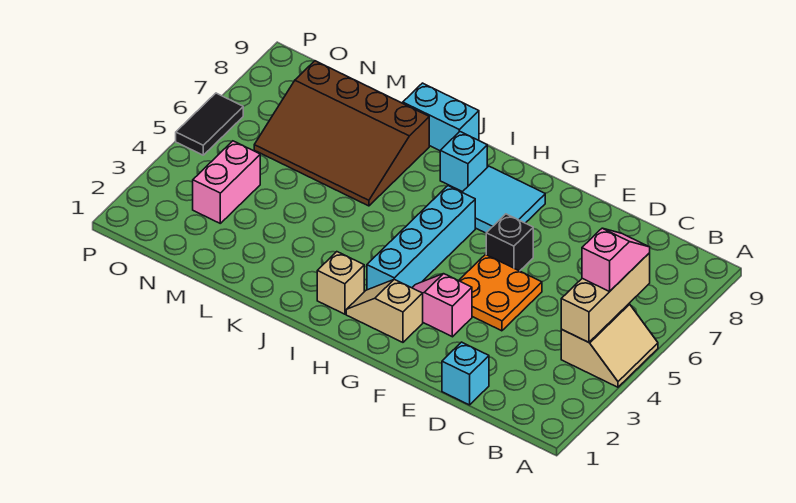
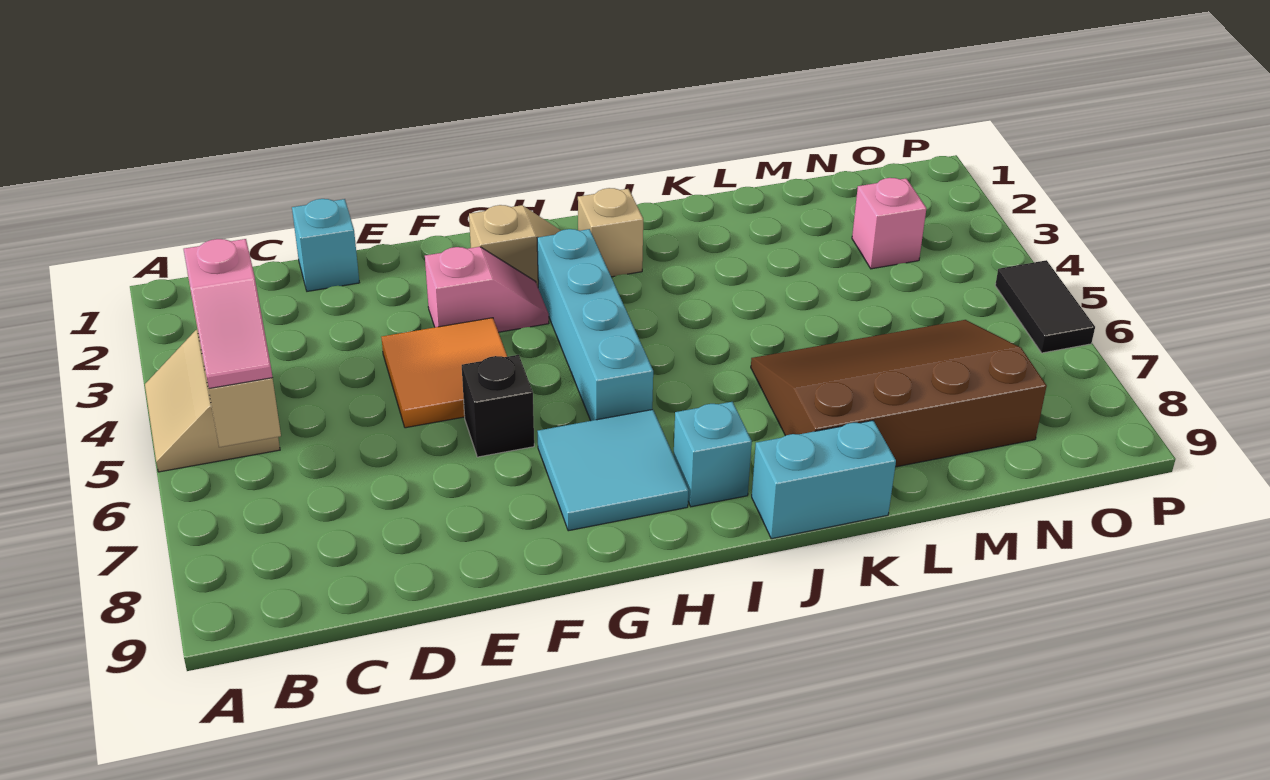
orange 2x2 plate [459,255,542,331] -> orange 2x2 tile [381,318,507,428]
pink 1x2 brick [193,141,260,223] -> pink 1x1 brick [852,178,926,269]

